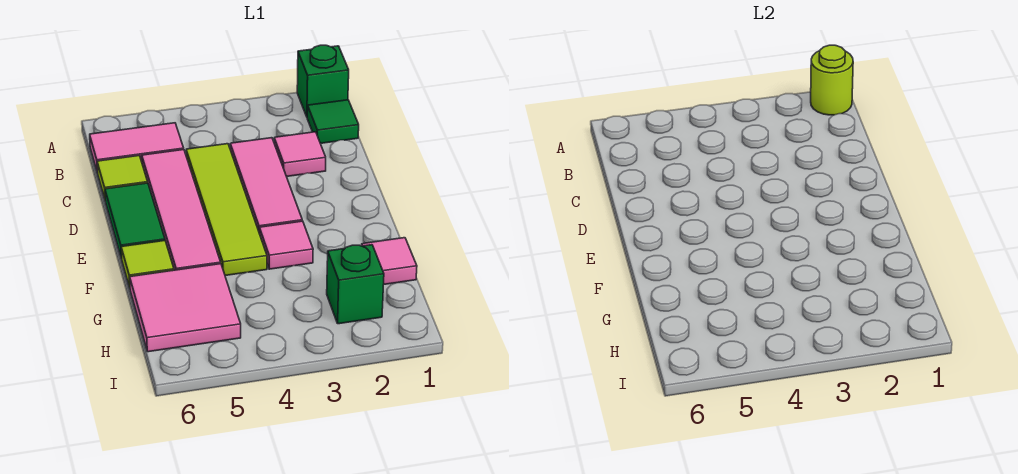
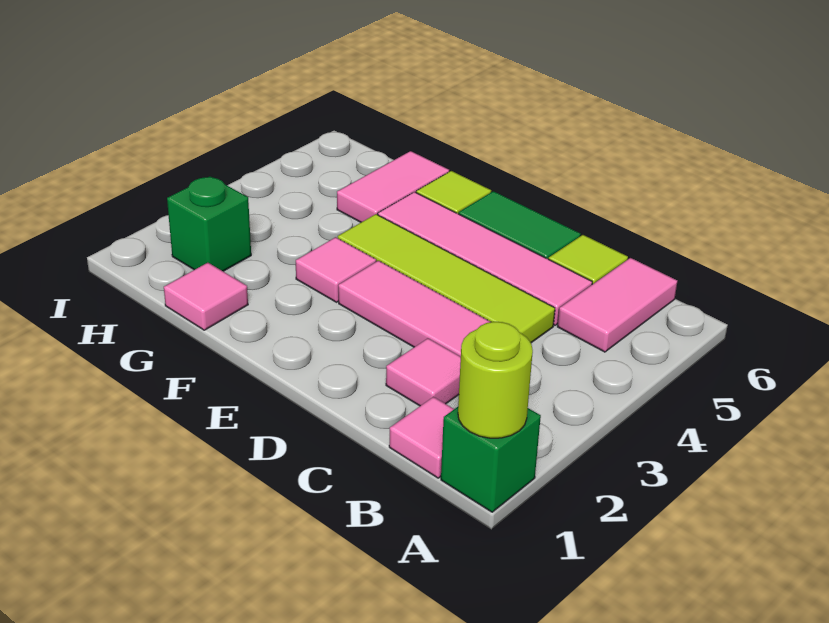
green 1x1 tile [307,100,359,143] -> pink 1x1 tile [389,397,454,478]
pink 2x2 tile [130,264,241,352] -> pink 1x2 tile [337,151,449,222]

